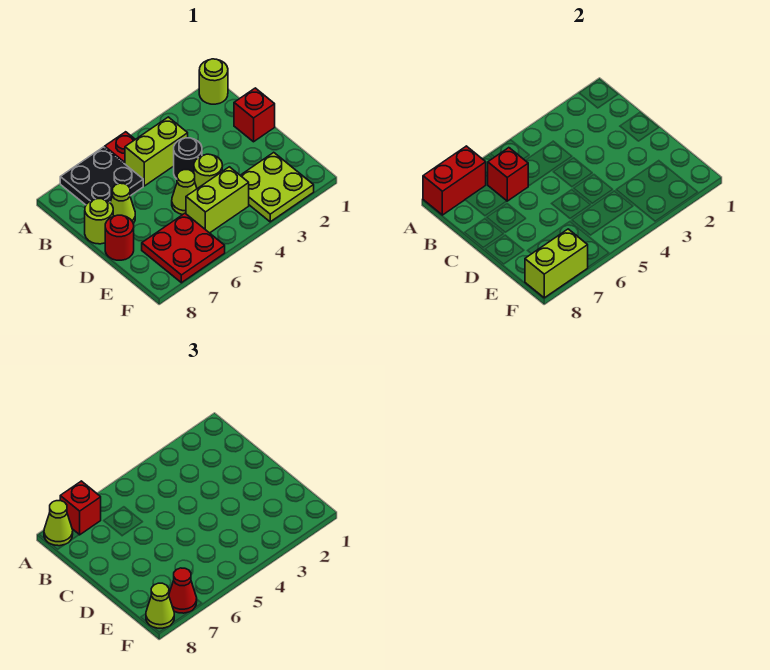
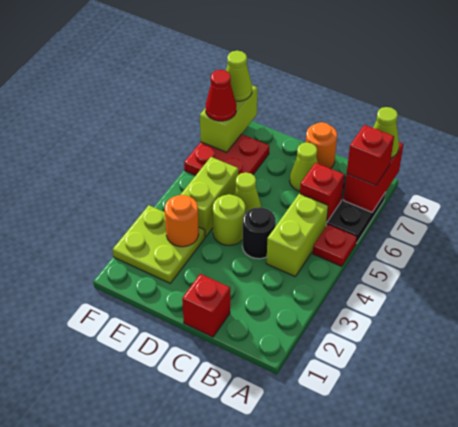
lime 1x1 round brick [199,59,228,104] -> none
lime 1x1 round brick [85,199,113,244] -> orange 1x1 round brick [306,122,337,169]
red 1x1 round brick [105,215,134,260] -> none
none -> orange 1x1 round brick [165,195,199,247]

